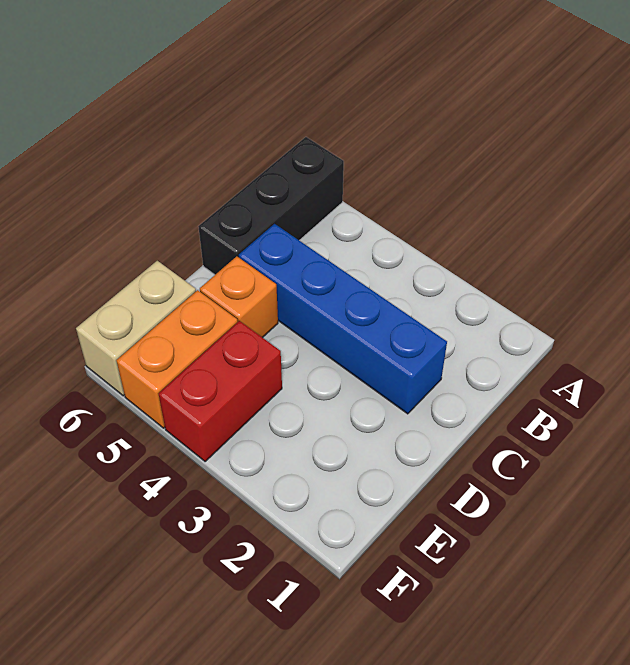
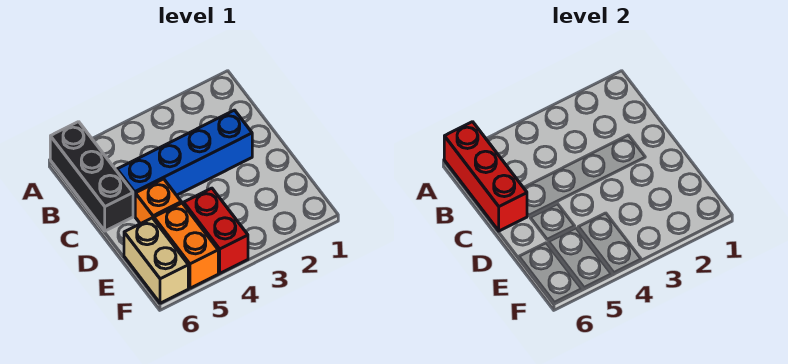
none -> red 1x3 brick [444,122,527,231]

